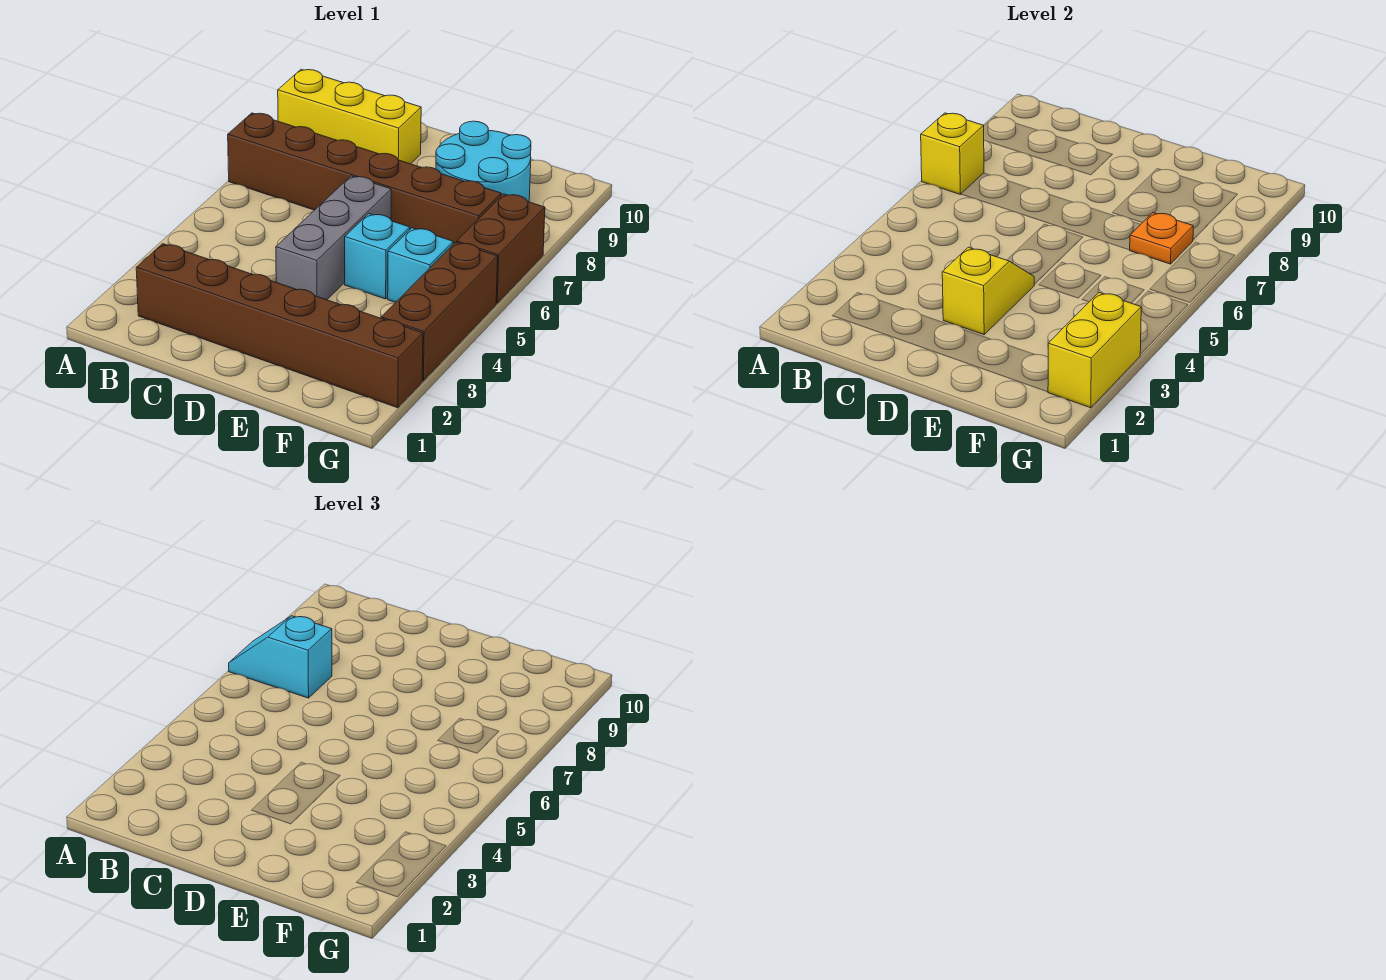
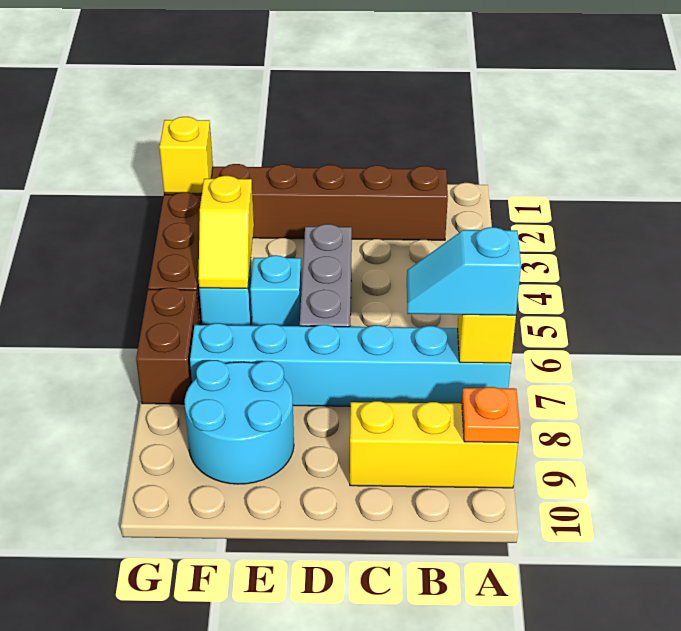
brown 1x6 brick [228,113,501,244] -> cyan 1x6 brick [190,323,511,406]
cyan 1x2 slope [229,616,332,698] -> cyan 1x2 slope turned to [407,227,521,315]
yellow 1x2 slope [942,247,1034,335] -> yellow 1x2 slope moved to [198,176,254,289]
orange 1x1 plate [1130,213,1193,264] -> orange 1x1 plate moved to [462,387,520,443]
yellow 1x2 brick [1048,293,1141,408] -> yellow 1x1 brick [159,117,213,193]

